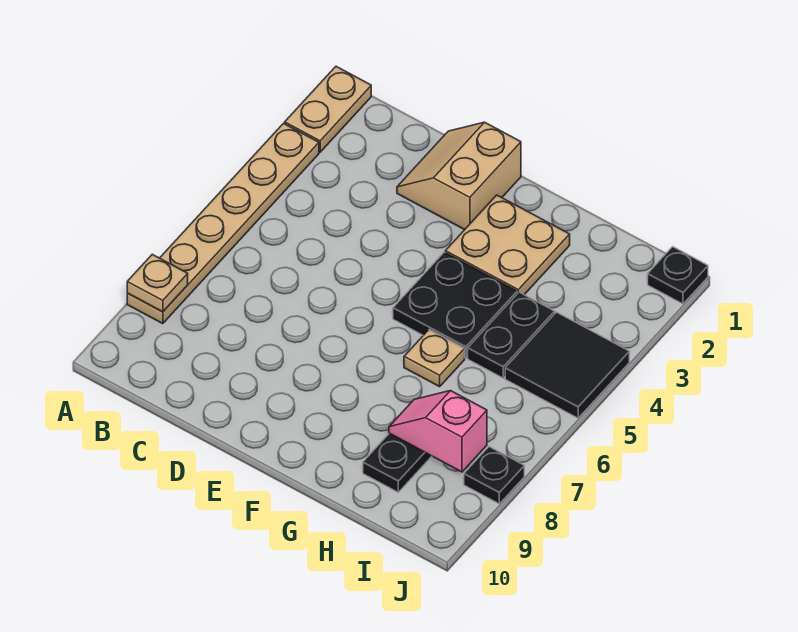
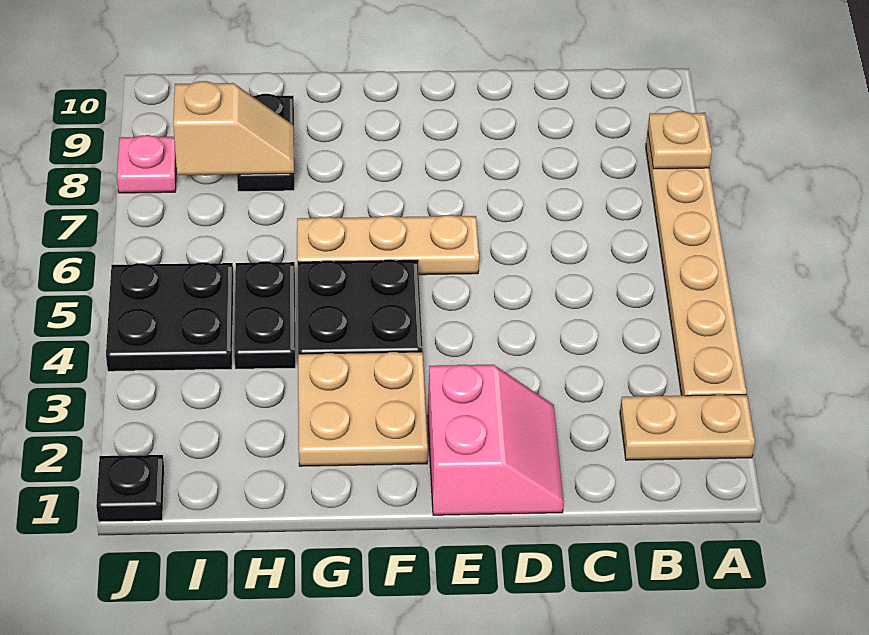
tan 1x2 plate [285,66,371,152] -> tan 1x2 plate turned to [620,395,755,460]
tan 2x2 slope [397,122,521,230] -> pink 2x2 slope [428,365,563,515]
tan 1x1 plate [404,329,465,387] -> tan 1x3 plate [297,215,479,275]
pink 1x2 slope [389,391,487,472] -> tan 1x2 slope [173,81,294,175]
black 2x2 tile [505,312,629,418] -> black 2x2 plate [106,262,234,371]
black 1x1 plate [464,447,524,504] -> pink 1x1 plate [117,135,176,193]

